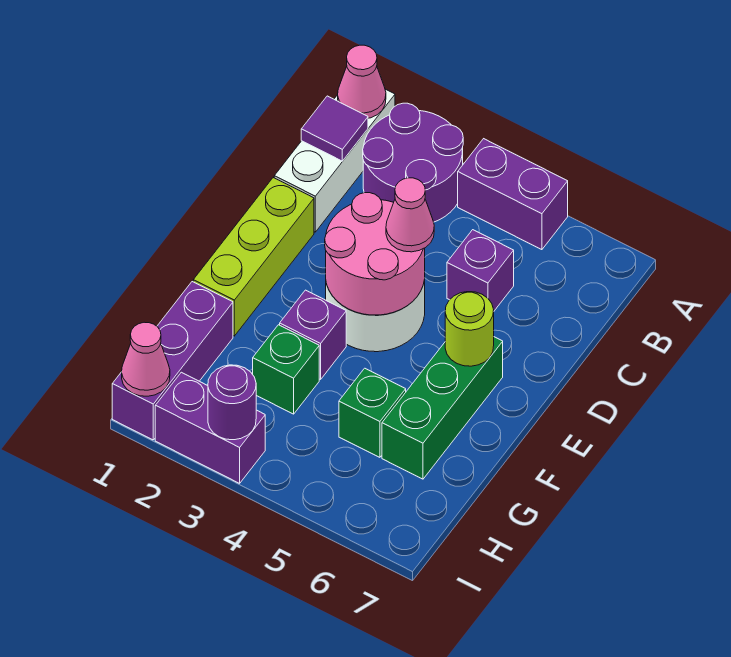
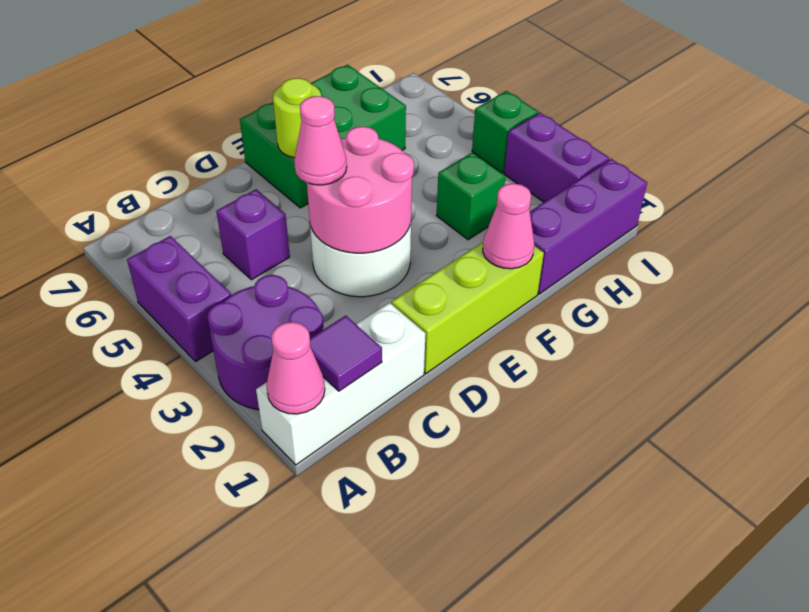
green 1x3 brick [382,337,503,479] -> green 2x3 brick [240,65,406,208]
purple 1x1 brick [280,290,346,379] -> none
green 1x1 brick [339,368,406,457] -> green 1x1 brick moved to [472,91,538,173]
pink 1x1 cone [122,322,170,396] -> pink 1x1 cone moved to [483,184,534,269]
purple 1x1 round brick [208,365,256,440] -> none

